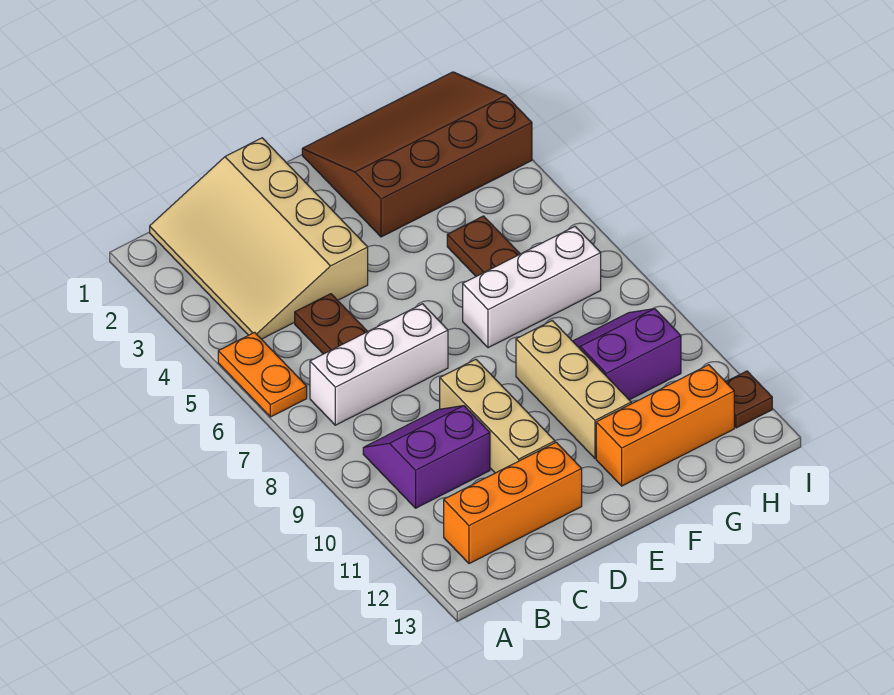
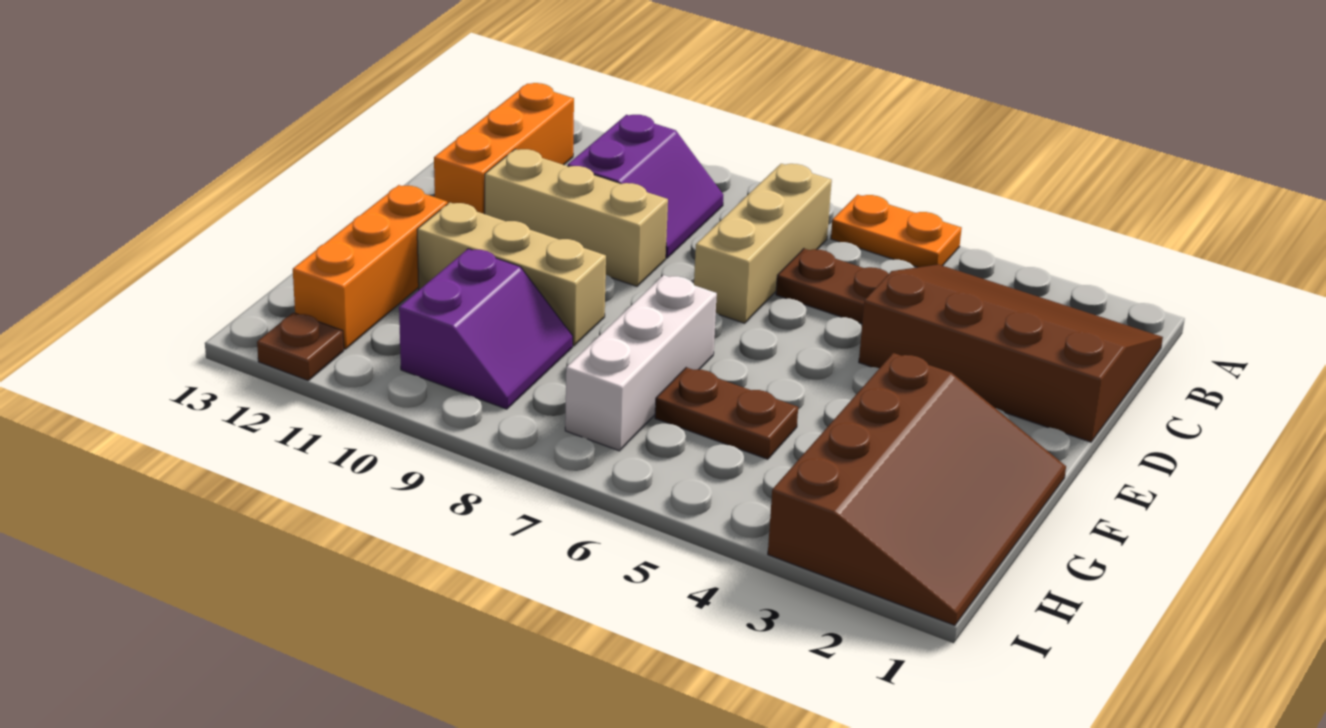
tan 3x4 slope [150,138,368,339] -> brown 3x4 slope [859,264,1163,442]
white 1x3 brick [310,304,448,425] -> tan 1x3 brick [694,164,832,323]

